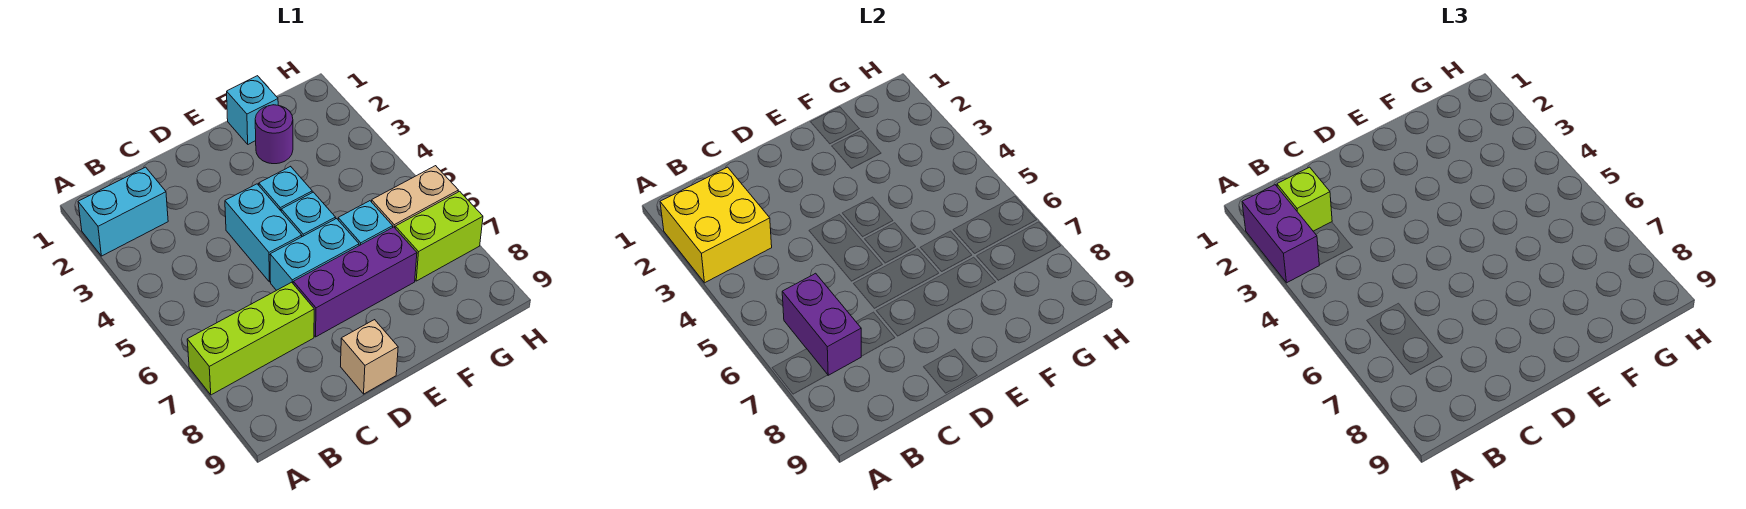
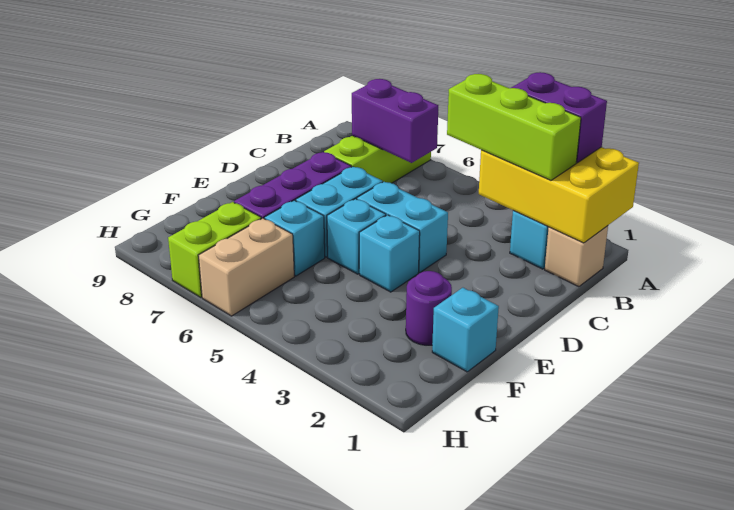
yellow 2x2 brick [660,167,772,283] -> yellow 2x3 brick [479,147,639,243]
lime 1x1 brick [1277,167,1332,231] -> lime 1x3 brick [447,74,581,180]
tan 1x1 brick [341,320,398,394] -> tan 1x1 brick moved to [545,226,608,287]

